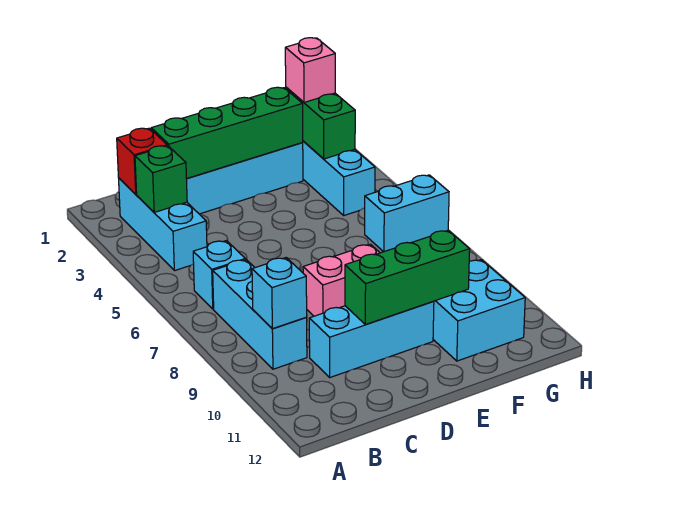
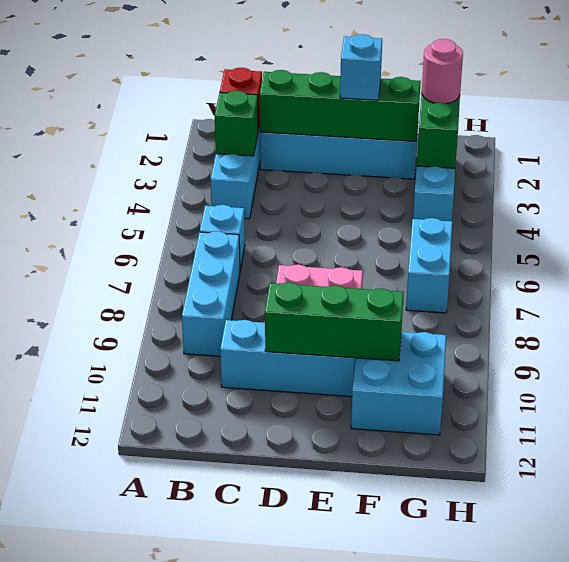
cyan 1x1 brick [252,258,307,329] -> cyan 1x1 brick moved to [340,34,382,100]
pink 1x1 brick [285,38,335,102] -> pink 1x1 round brick [422,39,463,104]
cyan 1x2 brick [365,175,449,252] -> cyan 1x2 brick turned to [406,218,452,313]

